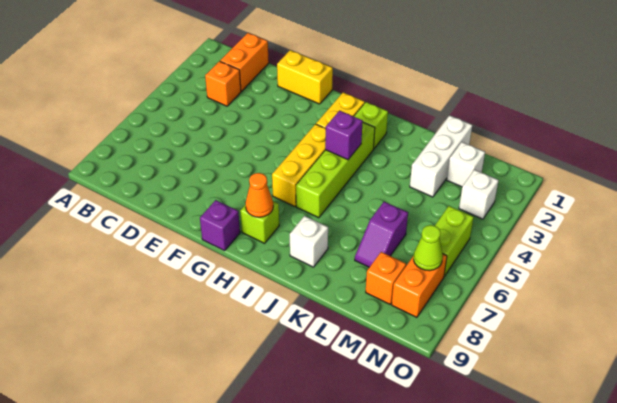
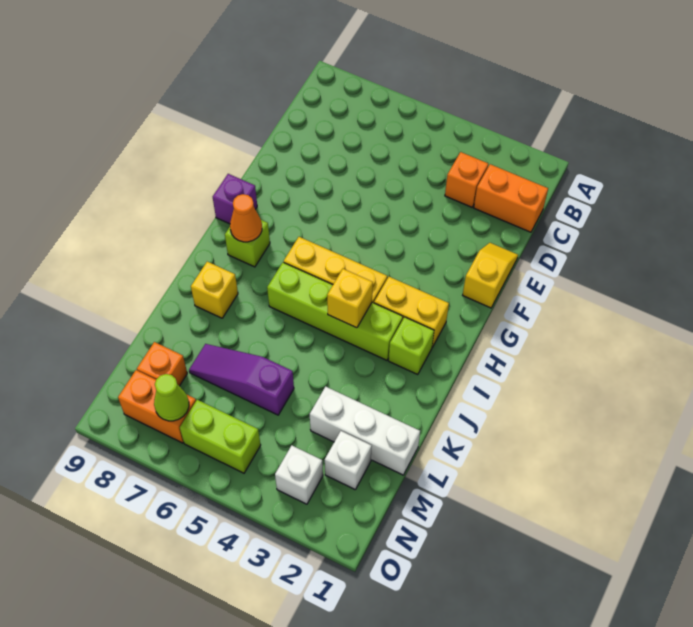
yellow 1x2 brick [277,50,333,104] -> yellow 1x2 slope [463,243,518,308]
purple 1x1 brick [325,111,363,160] -> yellow 1x1 brick [327,269,373,328]
white 1x1 brick [290,216,328,267] -> yellow 1x1 brick [191,262,238,318]
purple 1x2 slope [355,202,408,267] -> purple 1x3 slope [189,344,294,415]

